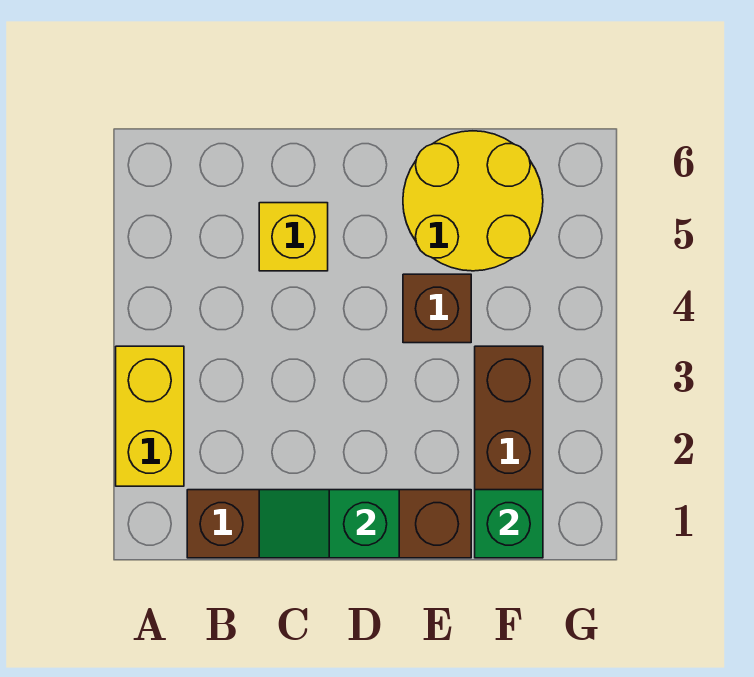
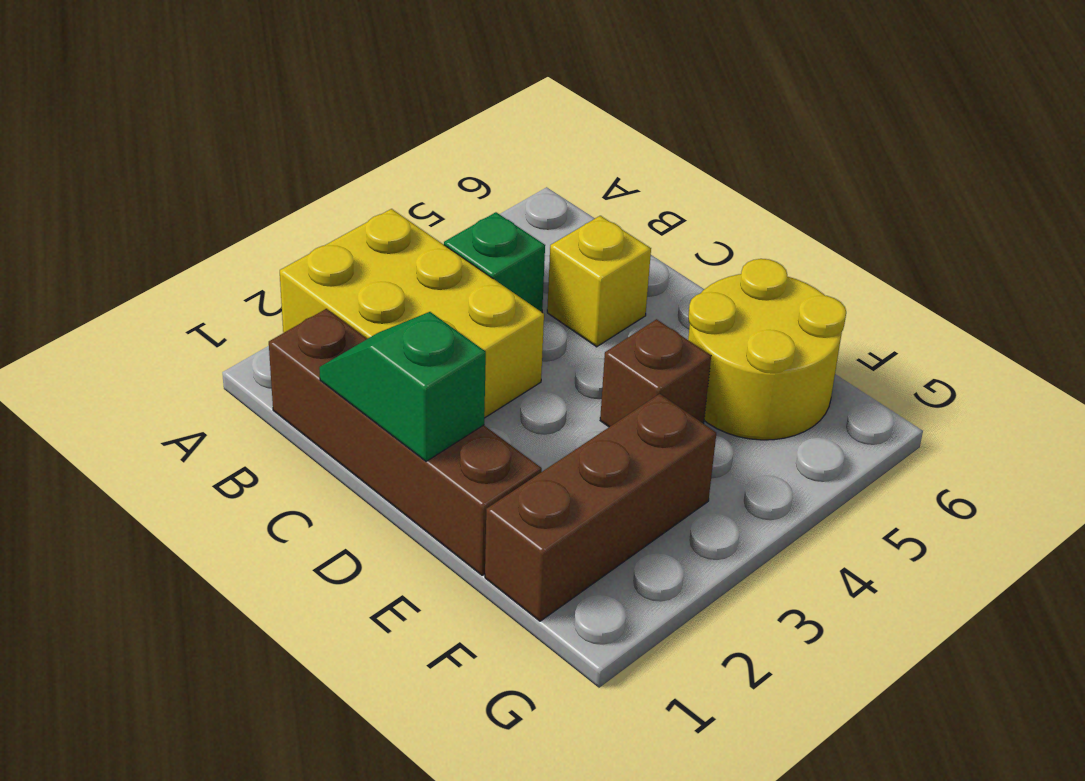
yellow 1x2 brick [116,346,184,486] -> yellow 2x3 brick [280,209,544,418]
green 1x1 brick [475,490,543,558] -> green 1x1 brick moved to [444,212,545,312]

